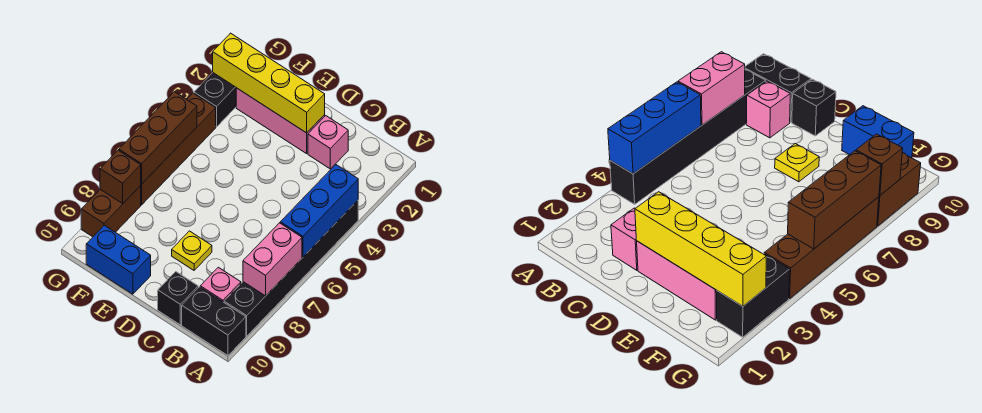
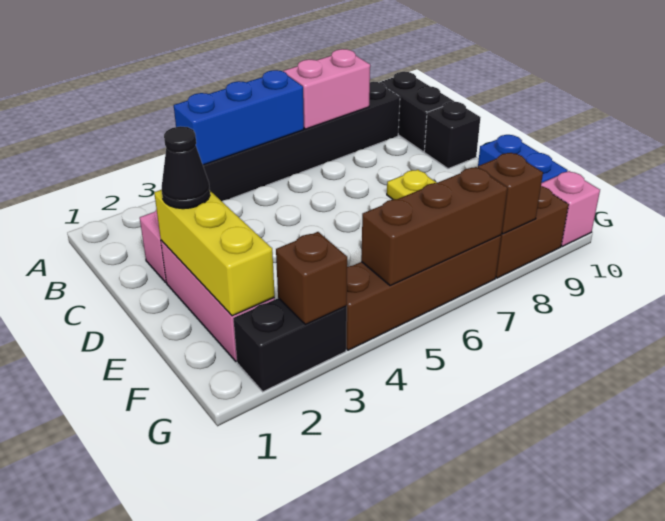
pink 1x1 brick [200,267,241,302] -> pink 1x1 brick moved to [541,171,600,246]
yellow 1x4 brick [213,33,325,133] -> yellow 1x3 brick [154,190,275,316]
none -> black 1x1 cone [162,126,210,209]
none -> brown 1x1 brick [276,232,347,324]

